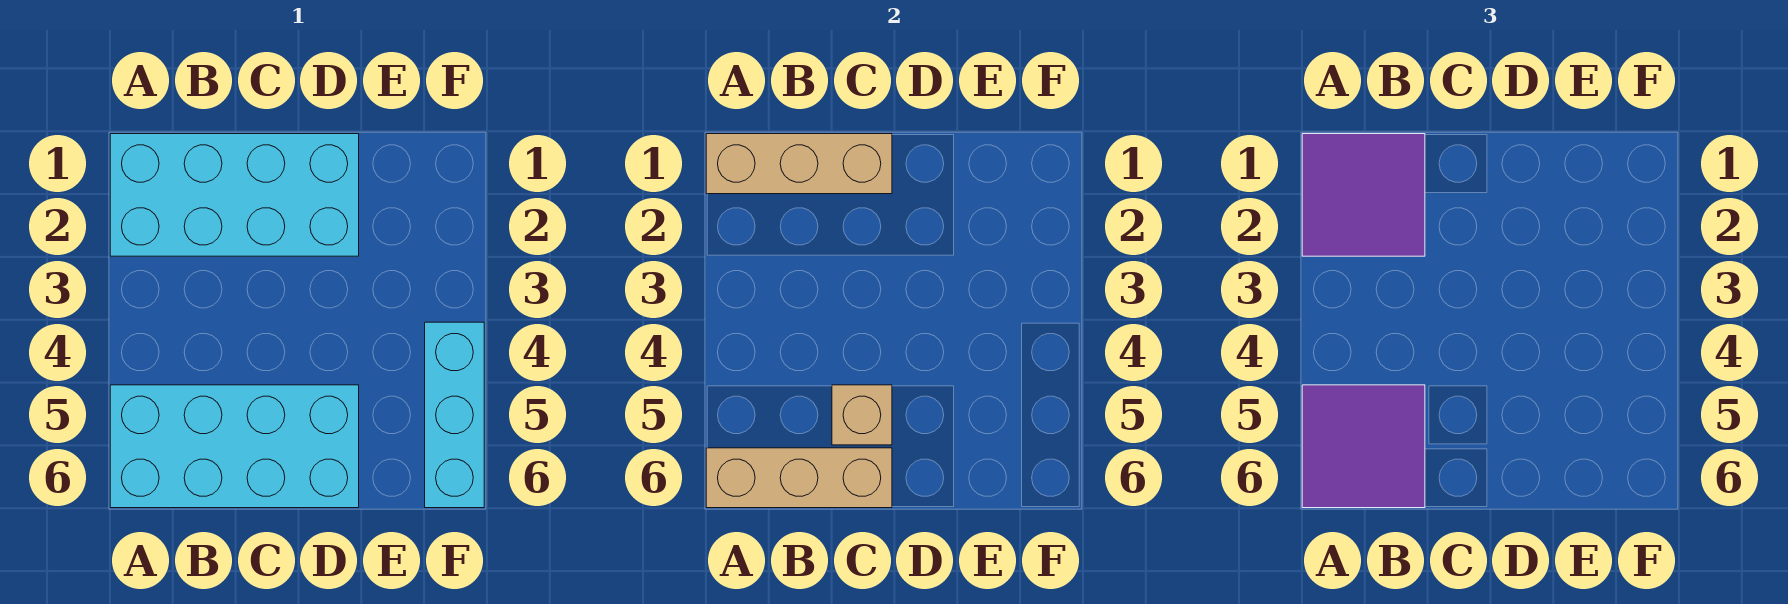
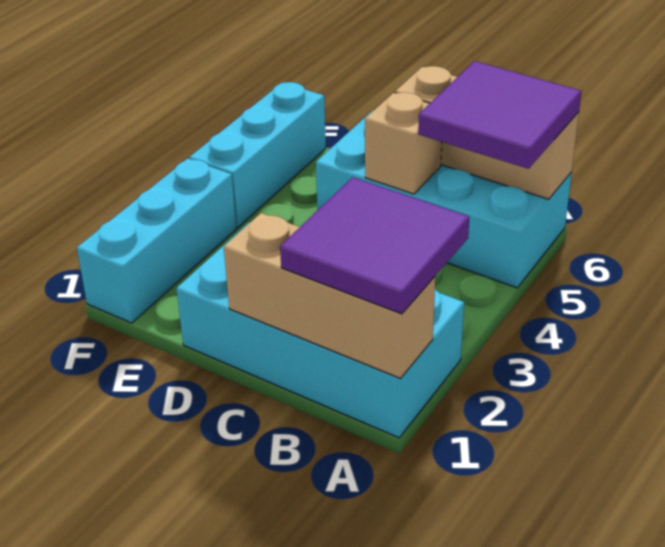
none -> cyan 1x3 brick [77,159,236,323]

